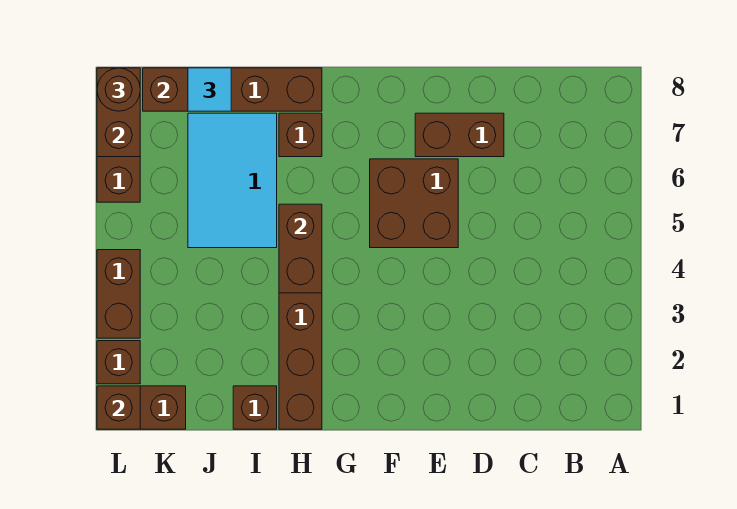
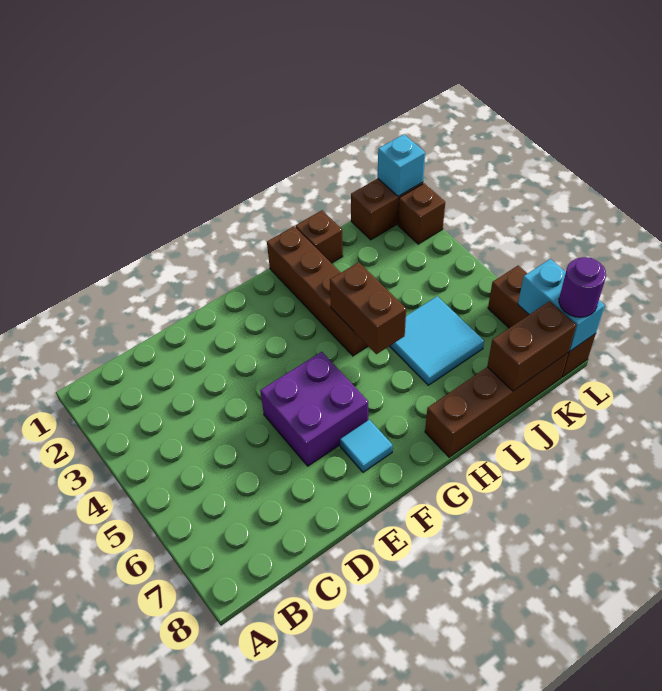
brown 1x2 brick [415,113,504,157] -> none
brown 2x2 brick [370,159,458,248] -> purple 2x2 brick [260,352,368,466]
brown 1x1 brick [279,113,322,157] -> none
cyan 2x3 tile [188,113,277,248] -> cyan 2x2 tile [390,296,484,385]
cyan 1x1 tile [188,68,231,111] -> cyan 1x1 tile moved to [340,420,393,472]
brown 1x1 brick [97,386,140,429] -> cyan 1x1 brick [378,134,425,196]
brown 1x2 brick [97,250,140,338] -> none
brown 1x2 brick [97,68,140,157] -> cyan 1x2 brick [518,259,605,351]
brown 1x1 round brick [97,68,140,111] -> purple 1x1 round brick [559,257,606,317]

